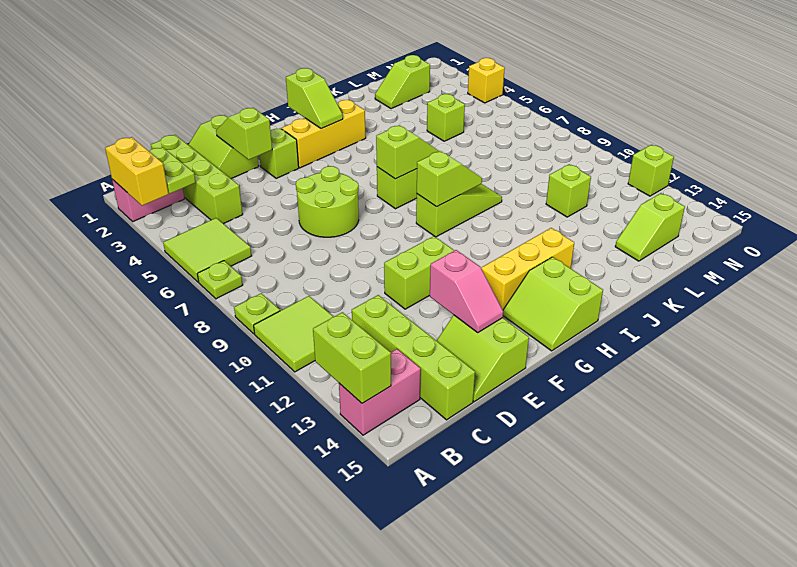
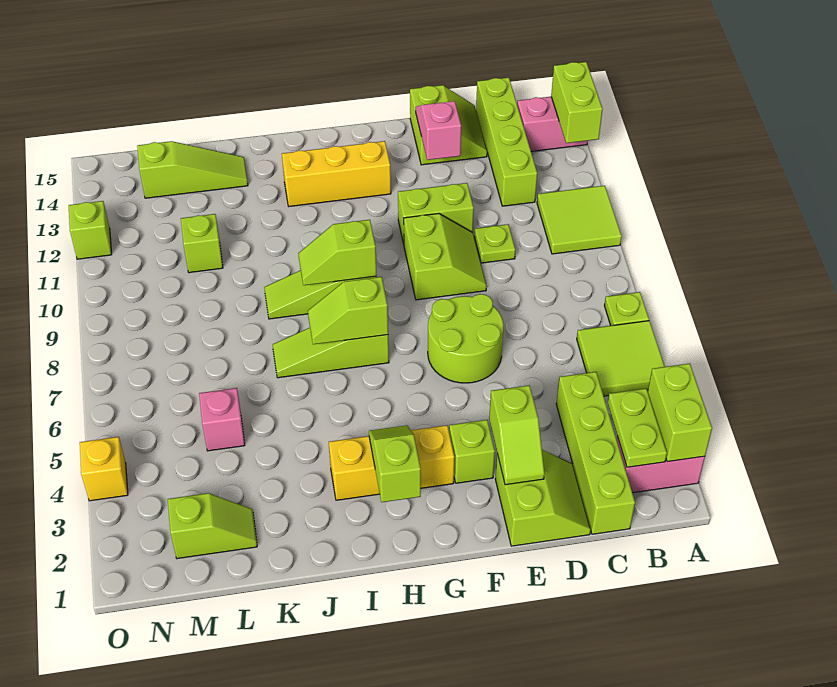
yellow 1x2 brick [105,137,168,206] -> lime 1x2 brick [648,363,712,462]
lime 1x1 plate [234,293,280,334] -> lime 1x1 plate moved to [475,224,515,263]
lime 2x2 slope [503,257,603,351] -> lime 2x2 slope moved to [404,213,487,300]
lime 1x1 brick [427,94,465,141] -> pink 1x1 brick [199,388,245,451]
lime 1x2 slope [615,193,685,261] -> lime 1x3 slope [137,141,248,198]

